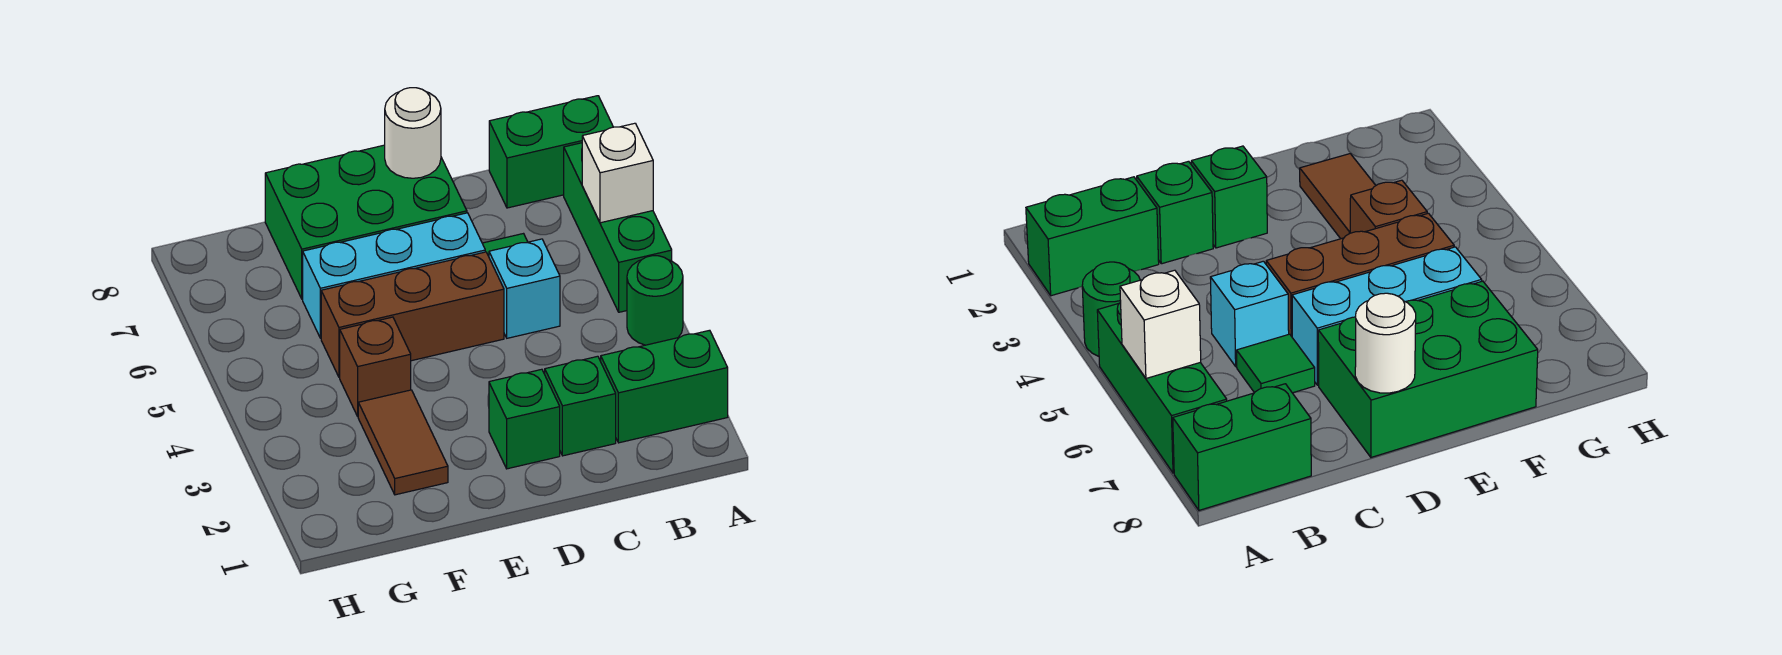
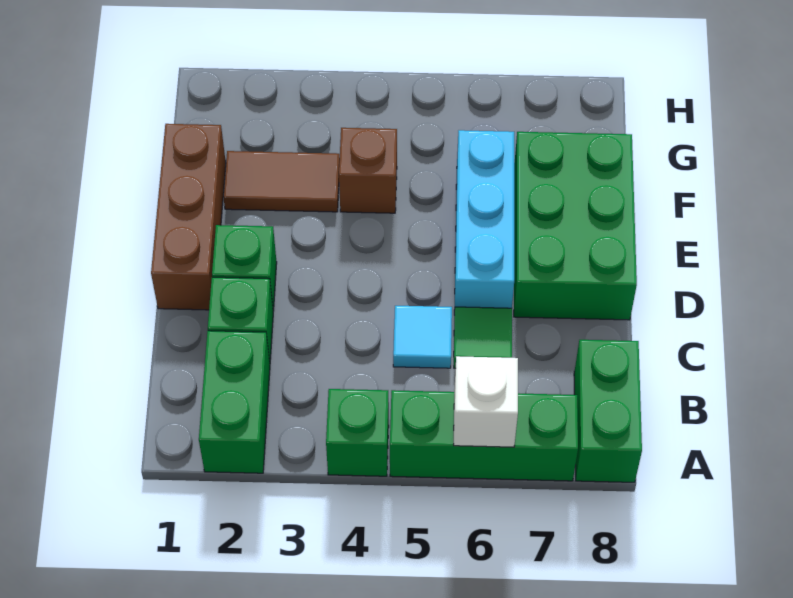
green 1x1 round brick [627,256,683,345] -> green 1x1 brick [326,389,389,476]
cyan 1x1 brick [489,239,560,338] -> cyan 1x1 tile [393,306,452,368]
brown 1x3 brick [321,252,504,377] -> brown 1x3 brick moved to [151,124,226,310]
white 1x1 round brick [385,88,441,178] -> none

